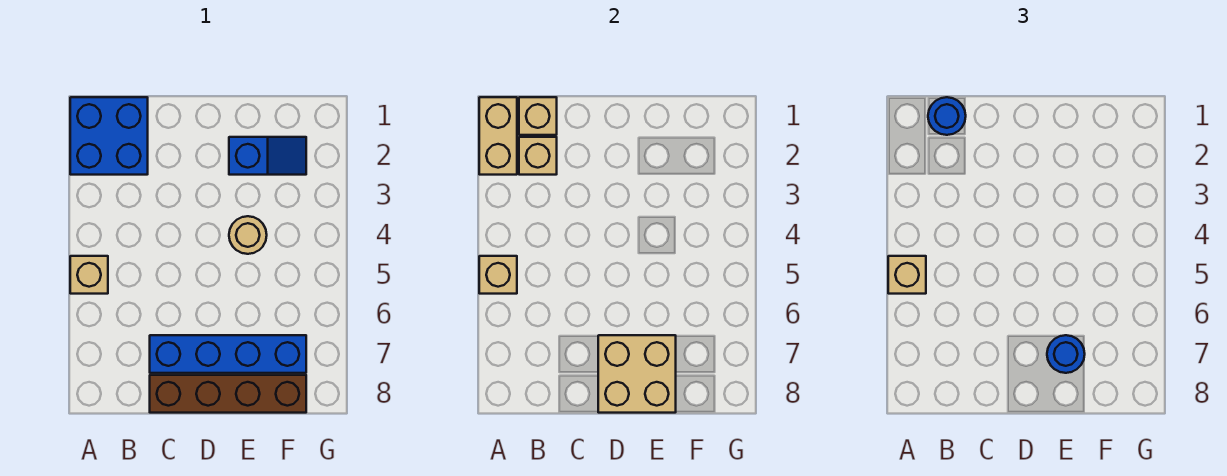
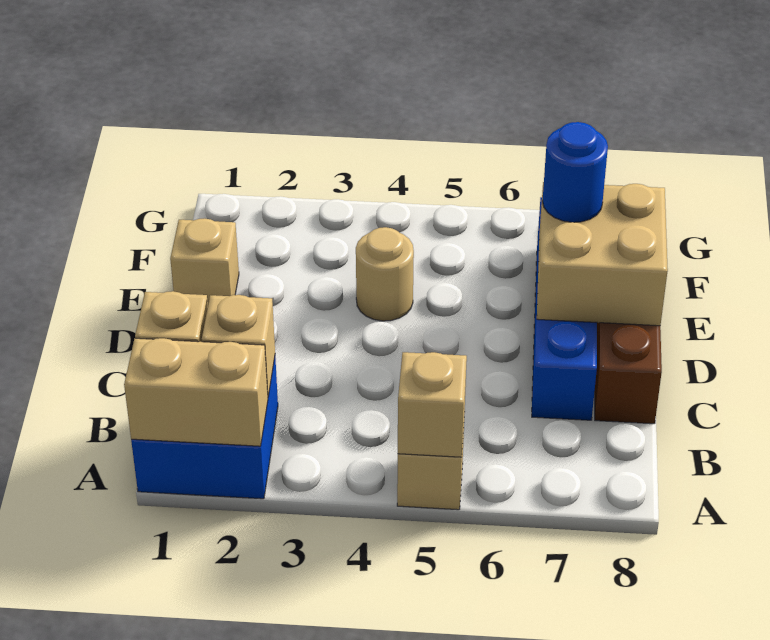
tan 1x1 brick [888,256,926,294] -> tan 1x1 brick moved to [170,218,239,303]
blue 1x1 round brick [928,97,966,135] -> none
blue 1x2 slope [229,137,306,175] -> none

